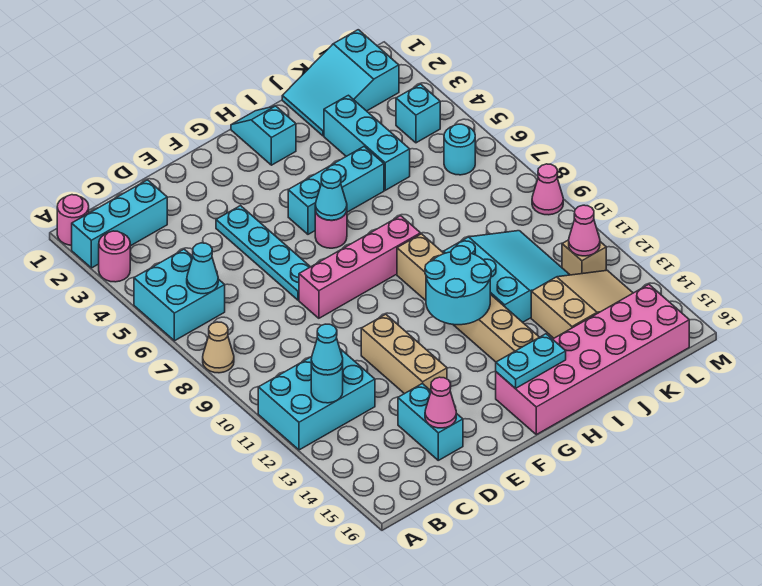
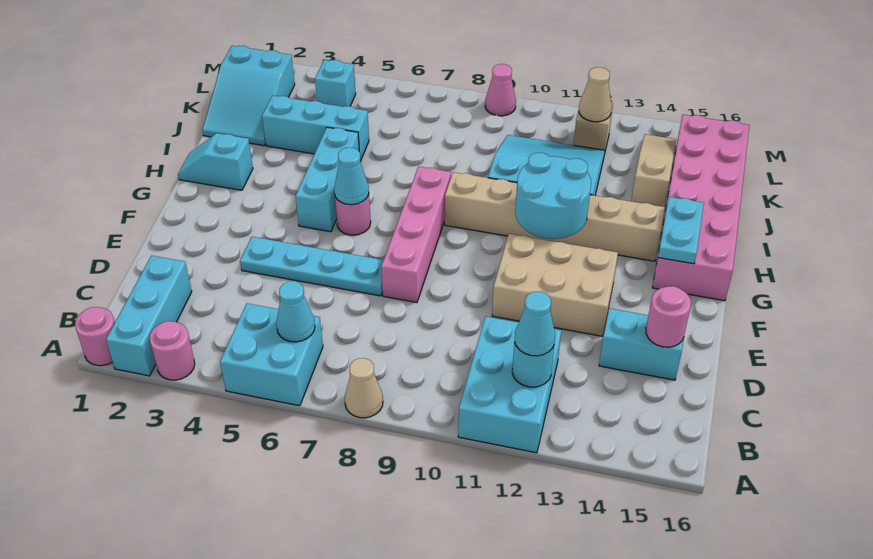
pink 1x1 cone [425,377,456,428] -> pink 1x1 round brick [646,286,691,347]
tan 1x3 brick [361,314,447,394] -> tan 2x3 brick [492,234,618,336]
tan 2x3 slope [531,270,633,338] -> tan 1x3 slope [631,134,676,207]
cyan 1x1 round brick [444,124,475,175] -> none
pink 1x1 cone [569,205,600,256] -> tan 1x1 cone [579,67,612,122]

